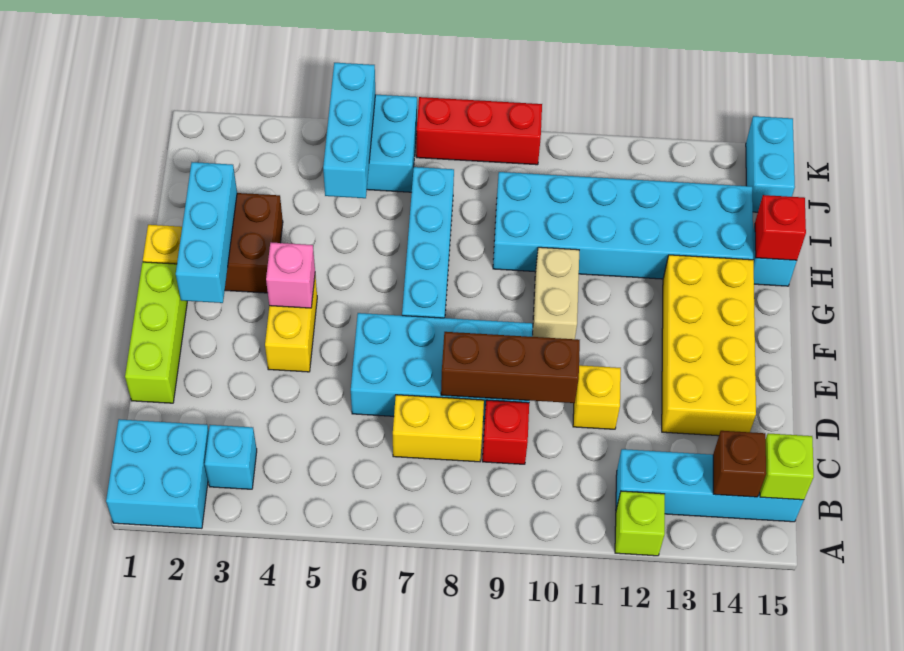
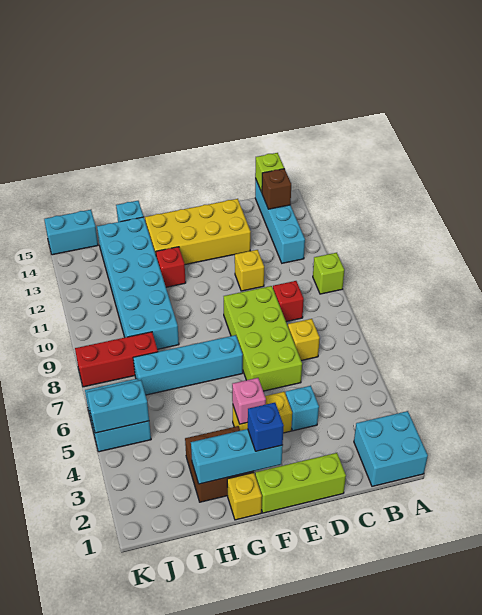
lime 1x1 brick [615,491,665,556] -> lime 1x1 brick moved to [313,253,344,294]
cyan 1x1 brick [205,425,257,489] -> cyan 1x1 brick moved to [286,386,319,431]
yellow 1x2 brick [393,395,484,462] -> yellow 1x1 brick [288,319,320,361]
cyan 2x4 brick [351,313,533,422] -> lime 2x4 brick [224,286,302,391]
brown 1x3 brick [441,332,580,403] -> none
none -> blue 1x1 brick [247,403,284,451]
tan 1x2 brick [533,247,579,339] -> none
red 1x1 brick [755,195,806,260] -> red 1x1 brick moved to [156,247,186,287]
cyan 1x3 brick [323,63,375,198] -> cyan 1x2 brick [87,380,149,433]
red 1x3 brick [416,97,542,165] -> red 1x3 brick turned to [75,332,158,387]

